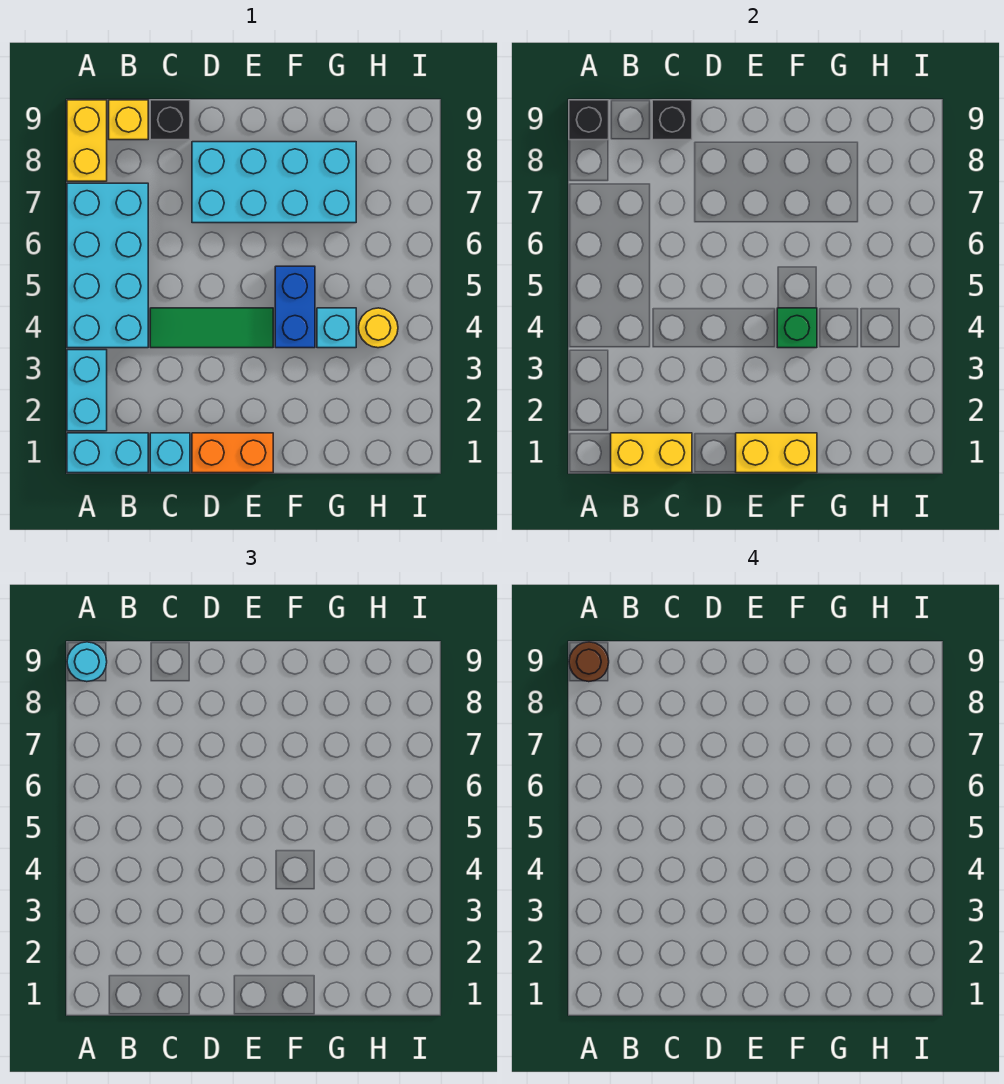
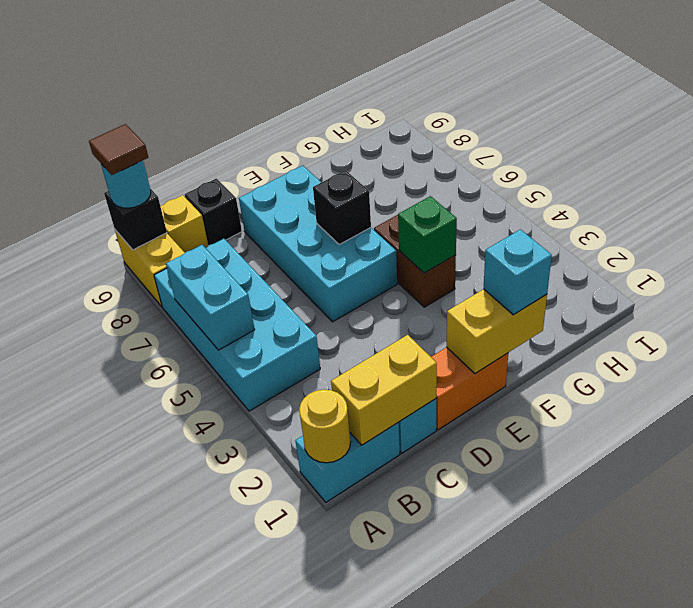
cyan 1x2 brick [67,350,107,431] -> cyan 1x2 brick moved to [166,245,255,350]
brown 1x1 round brick [569,642,609,682] -> brown 1x1 tile [89,124,148,175]
green 1x3 tile [150,308,273,348] -> none
black 1x1 brick [652,100,692,140] -> black 1x1 brick moved to [313,170,371,245]
cyan 2x4 brick [192,142,356,223] -> cyan 2x4 brick turned to [239,165,397,322]
blue 1x2 brick [275,266,315,348] -> brown 1x2 brick [374,215,456,307]
cyan 1x1 brick [317,308,356,348] -> cyan 1x1 brick moved to [484,229,552,315]
yellow 1x1 round brick [359,308,398,348] -> yellow 1x1 round brick moved to [299,389,351,463]

